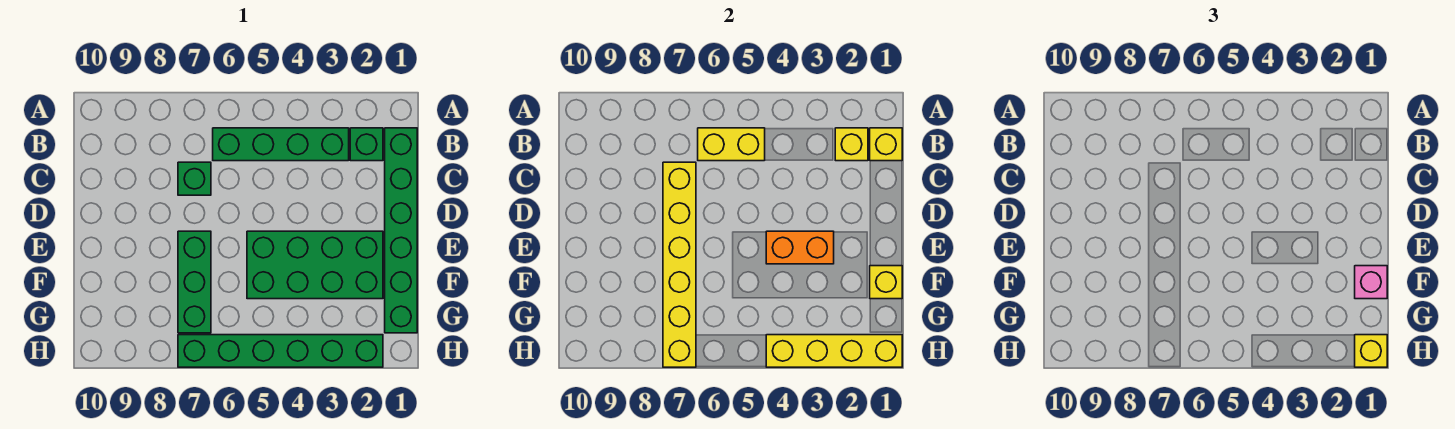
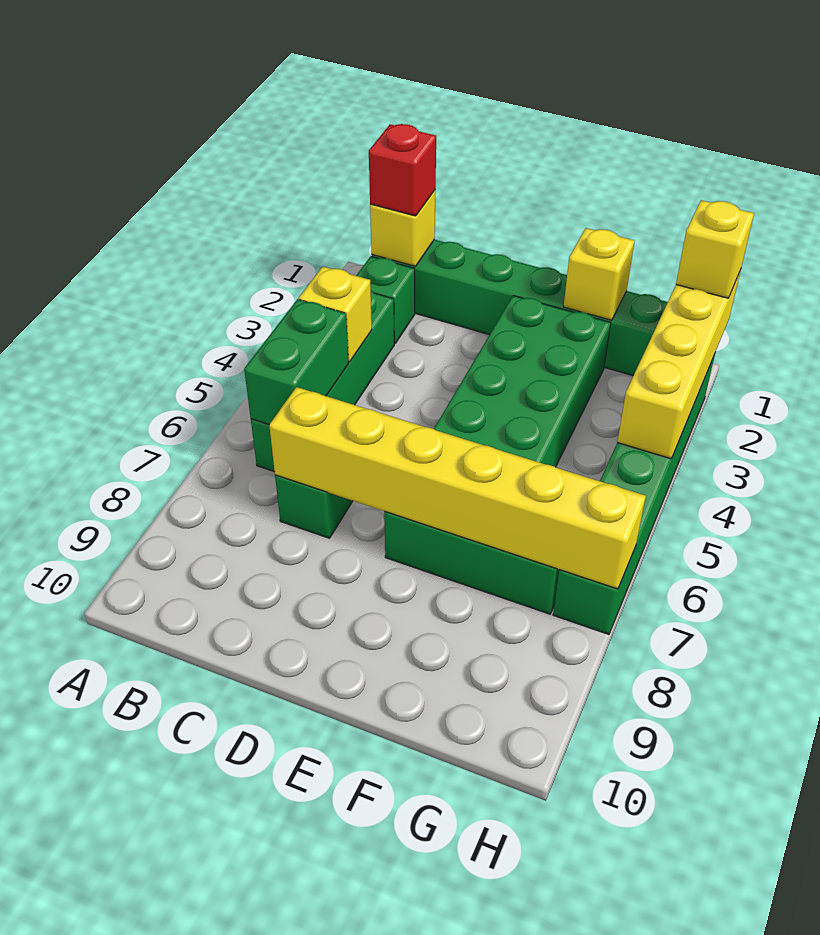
none -> red 1x1 brick [369,124,436,216]
yellow 1x1 brick [835,128,868,161] -> yellow 1x1 brick moved to [299,267,372,362]
yellow 1x2 brick [698,128,765,161] -> green 1x2 brick [244,299,349,424]
orange 1x2 brick [766,231,834,264] -> none
pink 1x1 brick [1355,266,1387,299] -> none

